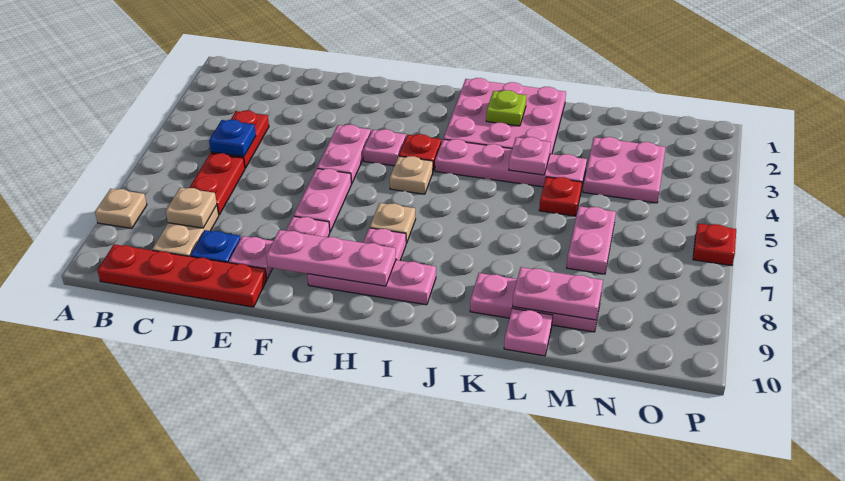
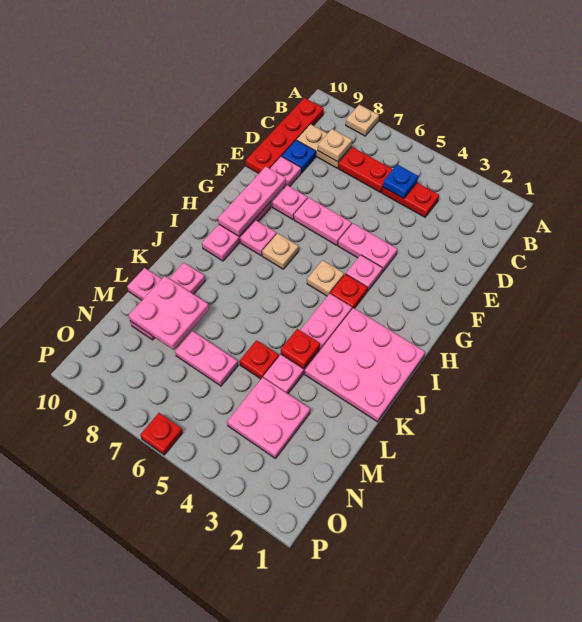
lime 1x1 plate [486,90,527,126] -> none
pink 1x1 plate [509,137,551,175] -> red 1x1 plate [281,329,320,369]
pink 1x2 plate [513,267,603,320] -> pink 2x2 plate [128,276,209,350]

